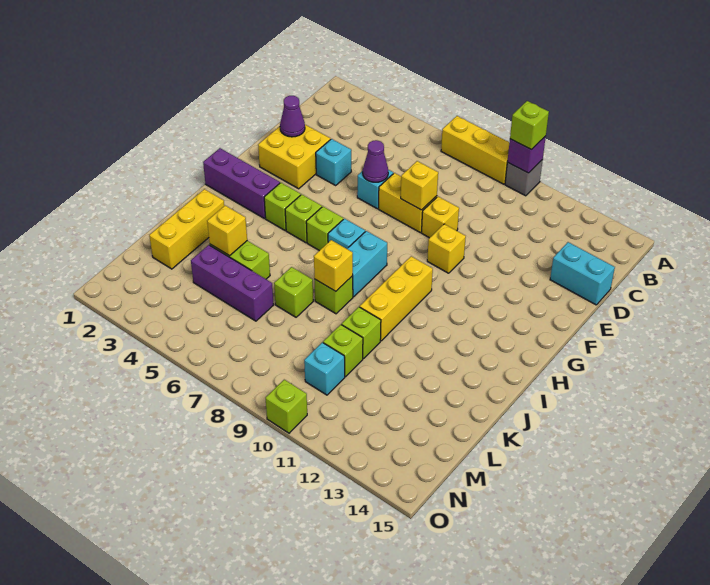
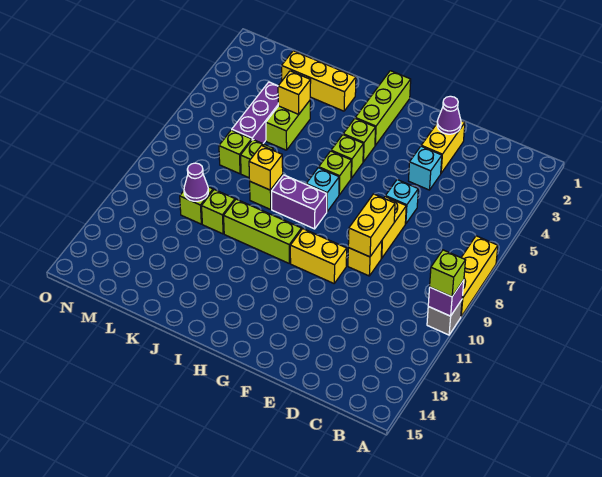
cyan 1x2 brick [550,242,615,305] -> none
yellow 2x2 brick [258,125,331,189] -> yellow 1x2 brick [421,121,465,173]
purple 1x1 cone [363,140,388,182] -> purple 1x1 cone moved to [184,163,208,201]
yellow 1x1 brick [401,161,438,210] -> yellow 1x2 brick [348,194,395,257]
yellow 1x1 brick [427,224,466,273] -> yellow 1x2 brick [290,229,347,283]
purple 1x3 brick [203,148,280,219] -> lime 1x3 brick [355,71,411,145]
cyan 1x2 brick [347,231,387,297] -> purple 1x2 brick [272,175,327,229]
yellow 1x3 brick [360,256,433,341] -> lime 1x3 brick [224,199,302,263]
cyan 1x1 brick [304,342,345,395] -> none
lime 1x1 brick [266,380,307,433] -> lime 1x1 brick moved to [219,130,252,174]

